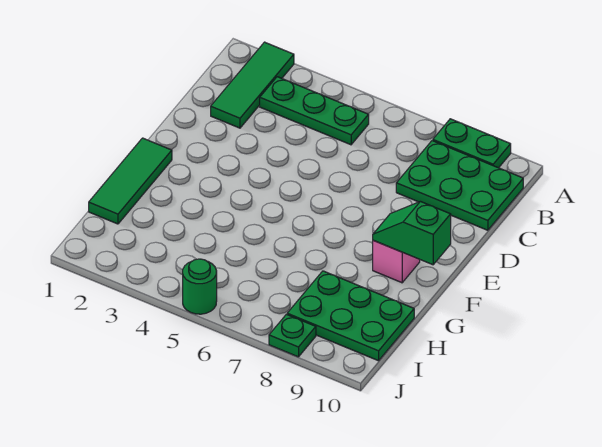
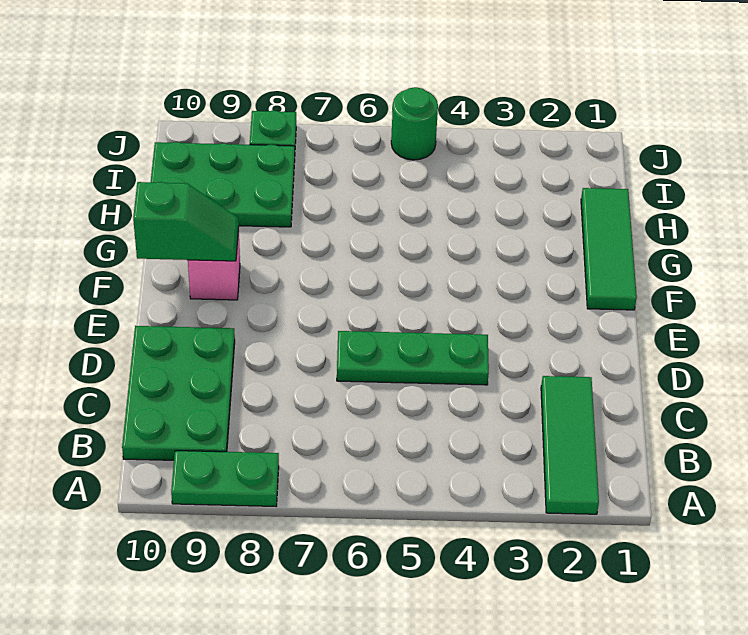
green 1x3 plate [260,77,369,145] -> green 1x3 plate moved to [337,331,489,385]
green 2x3 plate [396,141,523,230] -> green 2x3 plate turned to [122,326,235,460]

